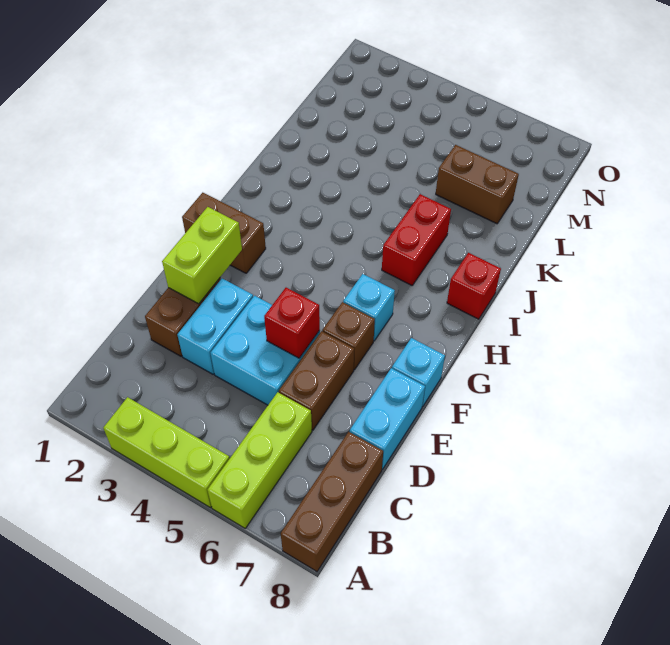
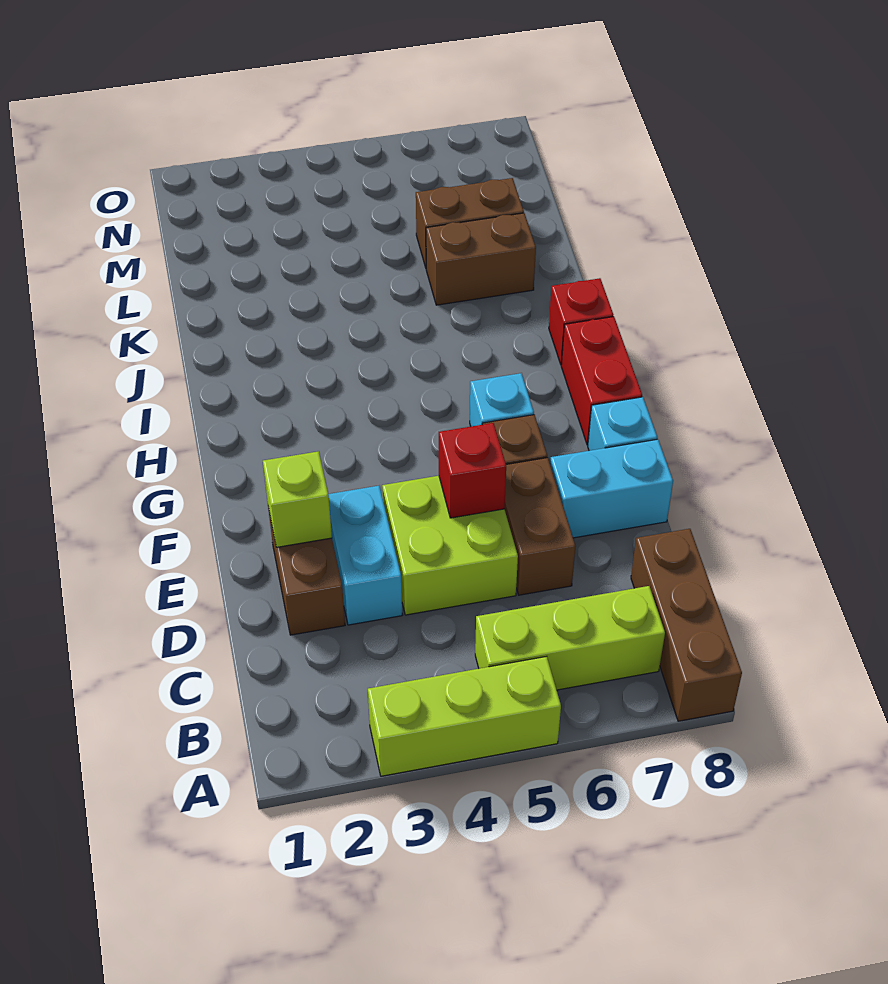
lime 1x3 brick [208,392,312,528] -> lime 1x3 brick turned to [475,586,665,690]
cyan 2x2 brick [211,296,320,405] -> lime 2x2 brick [382,476,518,615]
cyan 1x2 brick [350,368,425,469] -> cyan 1x2 brick turned to [550,439,673,538]
lime 1x2 brick [162,207,242,304] -> lime 1x1 brick [263,451,332,547]
brown 1x2 brick [182,193,266,273] -> brown 1x2 brick moved to [426,213,536,305]
red 1x2 brick [382,194,451,285] -> red 1x2 brick moved to [561,317,642,445]

